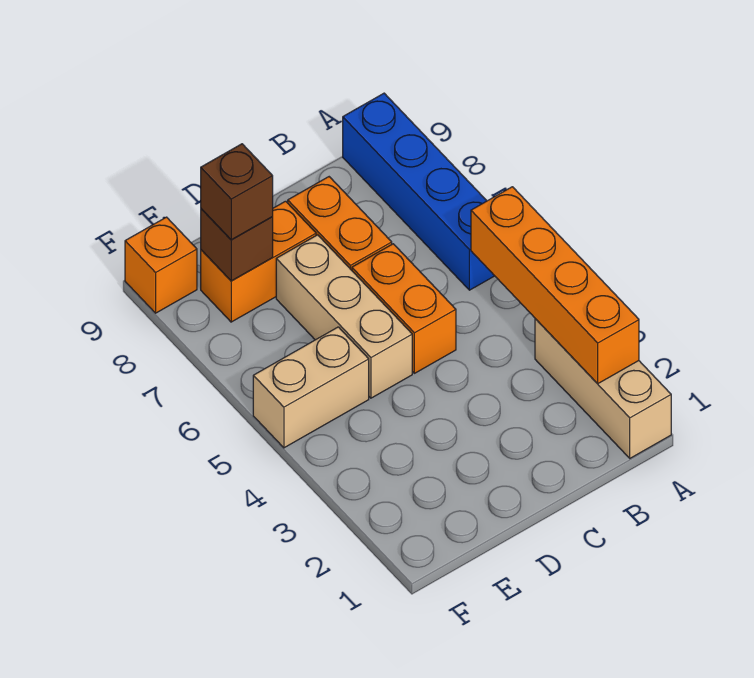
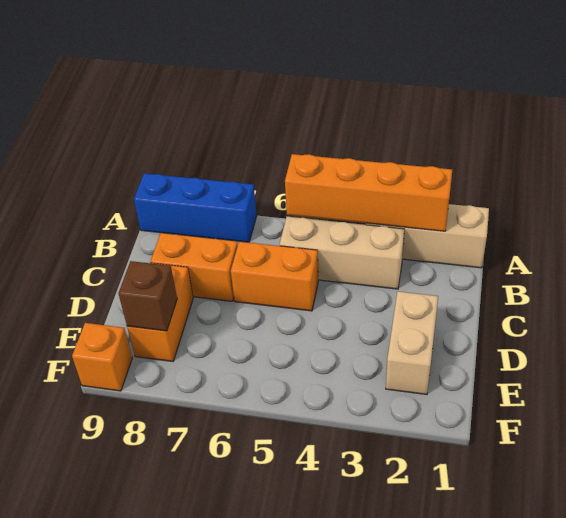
blue 1x4 brick [343,93,494,290] -> blue 1x3 brick [134,173,257,242]
tan 1x3 brick [276,235,412,398] -> tan 1x3 brick moved to [279,217,404,289]
tan 1x2 brick [253,327,369,448] -> tan 1x2 brick moved to [386,291,438,395]
brown 1x1 brick [201,144,273,240] -> none

